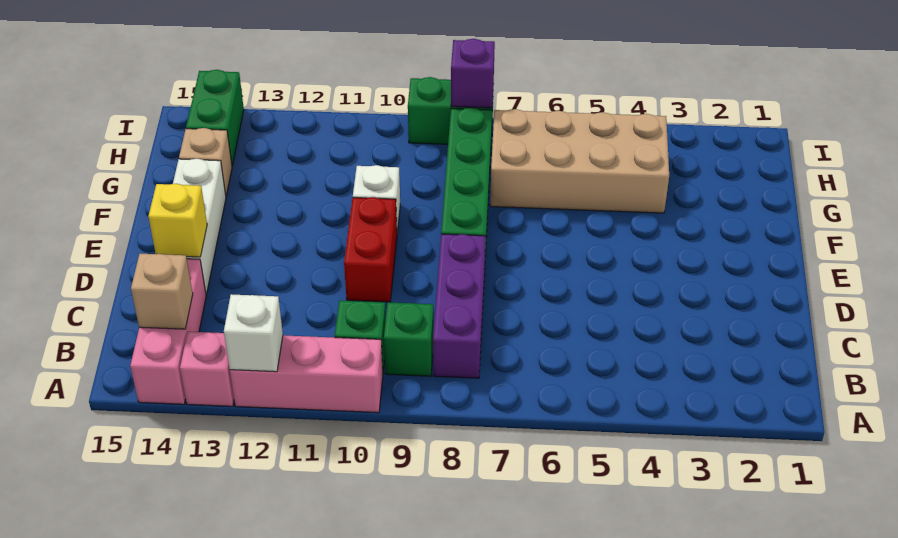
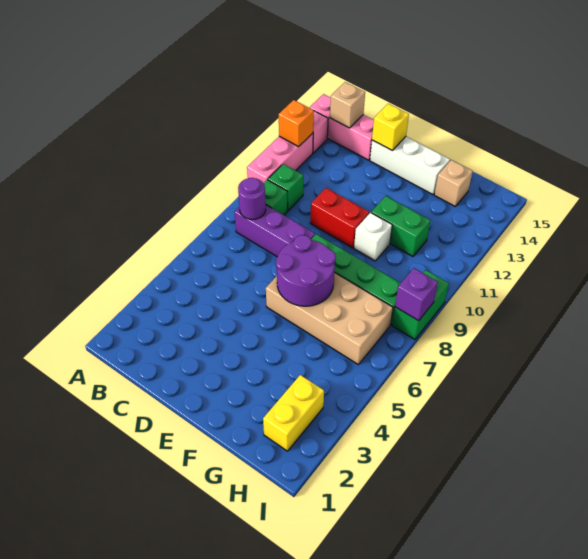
white 1x1 brick [224,294,283,372] -> orange 1x1 brick [279,100,314,147]
none -> purple 1x1 round brick [238,178,266,220]
none -> purple 2x2 round brick [276,235,336,306]
tan 2x4 brick [490,109,669,213] -> tan 2x4 brick turned to [266,272,393,364]
none -> yellow 1x2 brick [263,375,324,451]
green 1x2 brick [186,70,244,166] -> green 1x2 brick moved to [371,196,430,256]

